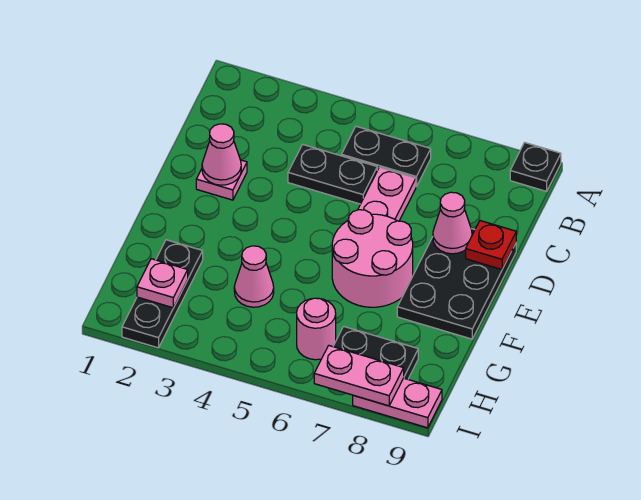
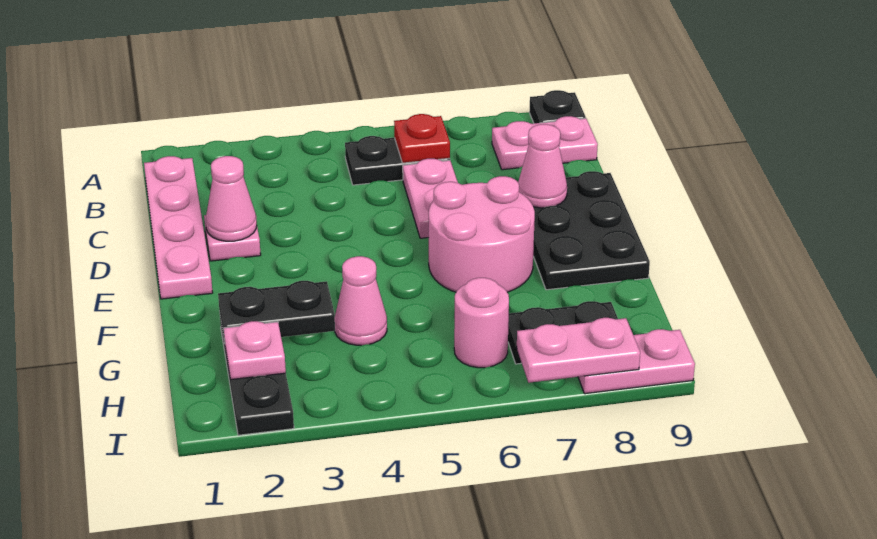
none -> pink 1x4 plate [144,156,213,299]
none -> pink 1x2 plate [492,116,598,170]
black 1x2 plate [288,144,377,204] -> black 1x2 plate moved to [218,281,335,342]
red 1x1 plate [466,221,516,269] -> red 1x1 plate moved to [394,114,450,163]

